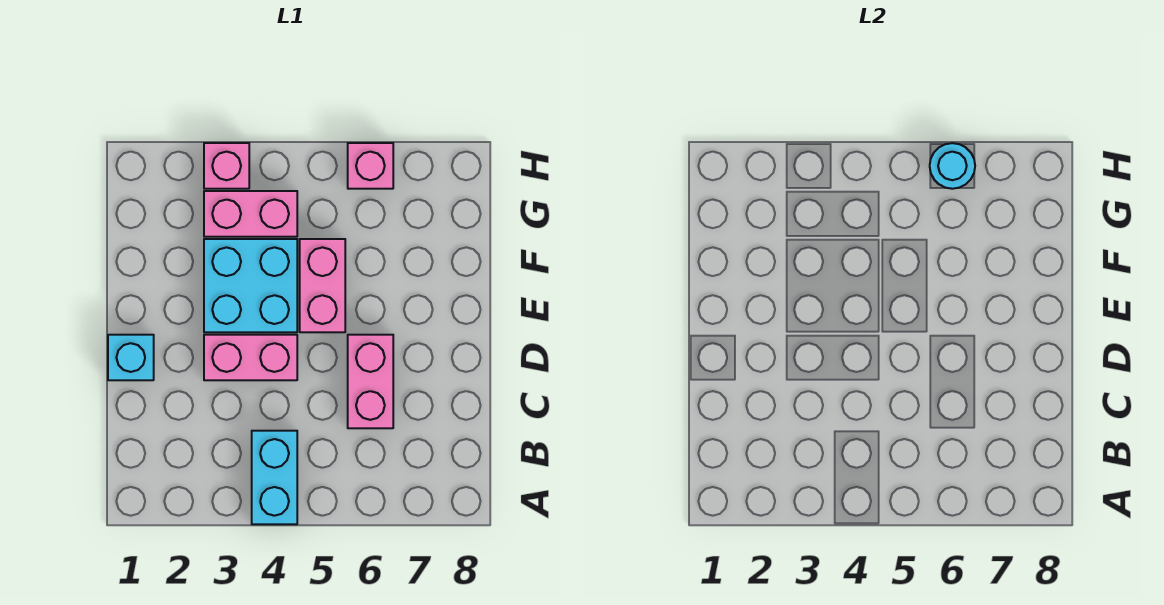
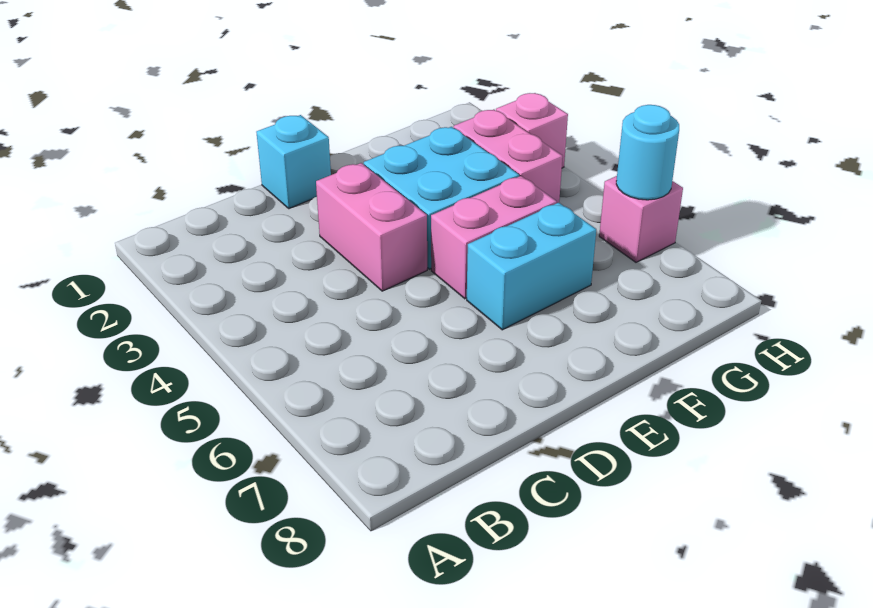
cyan 1x2 brick [252,431,297,524] -> cyan 1x2 brick moved to [467,203,596,330]
pink 1x2 brick [348,335,393,428] -> none

